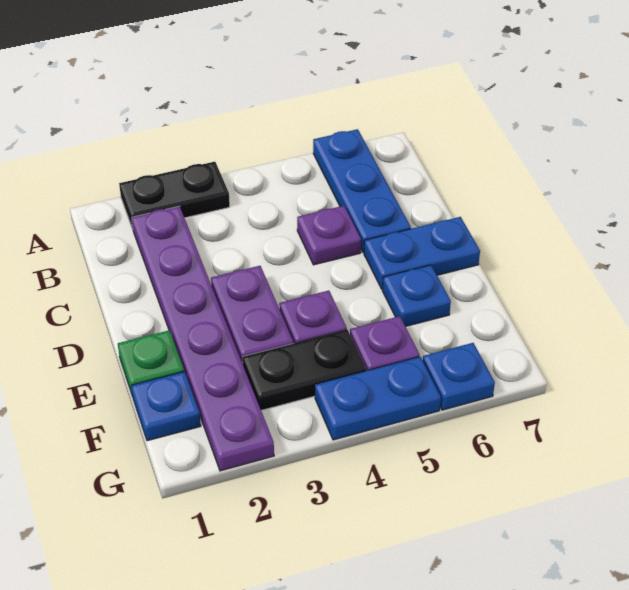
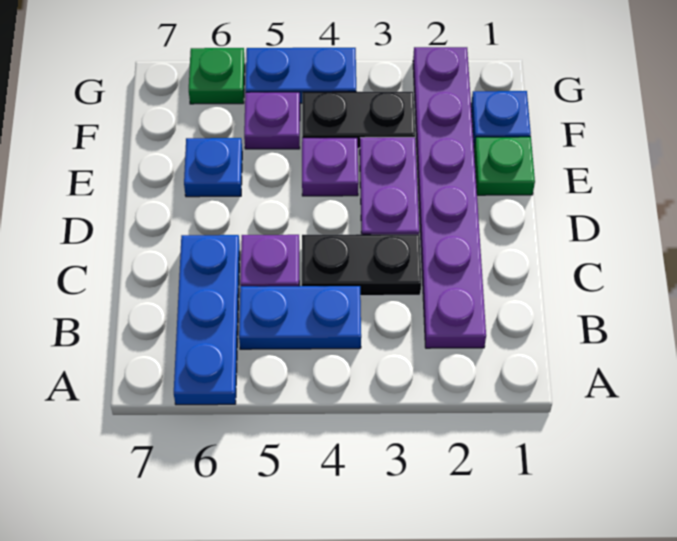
black 1x2 plate [119,162,230,229] -> black 1x2 plate moved to [302,234,421,296]
blue 1x2 plate [364,217,480,289] -> blue 1x2 plate moved to [239,286,361,349]
blue 1x1 plate [423,343,495,410] -> green 1x1 plate [189,48,245,104]

